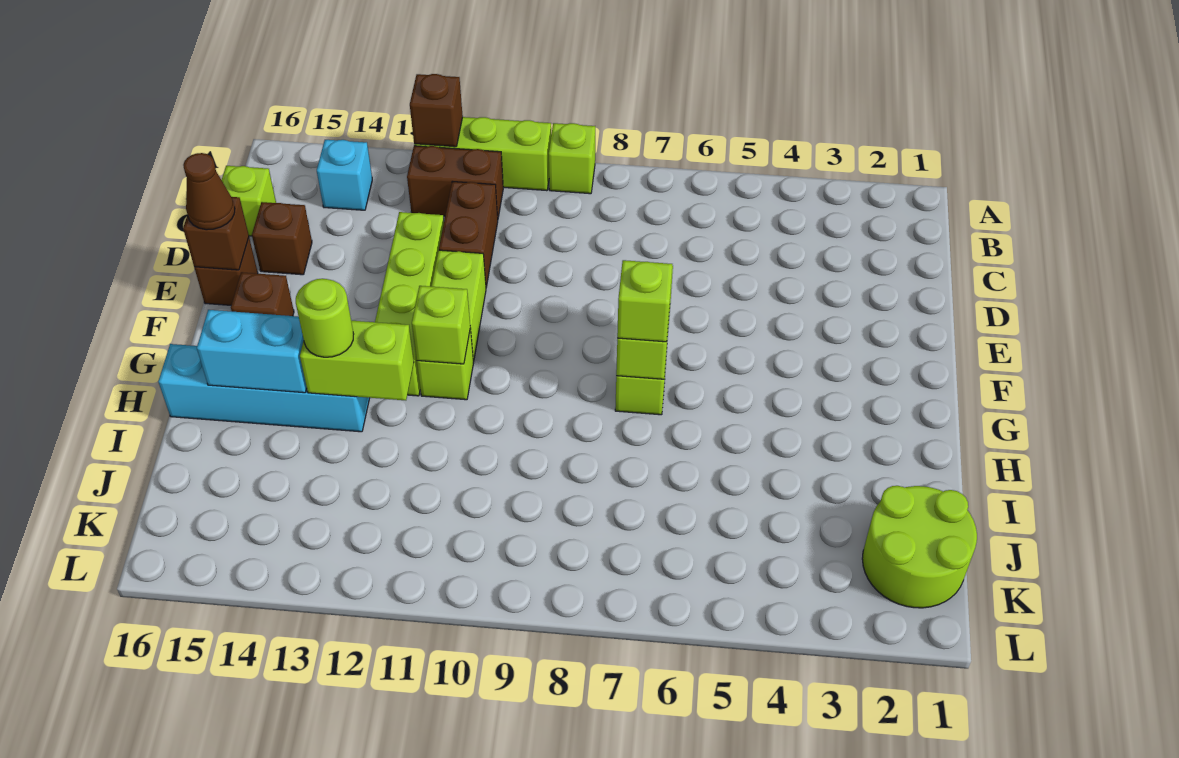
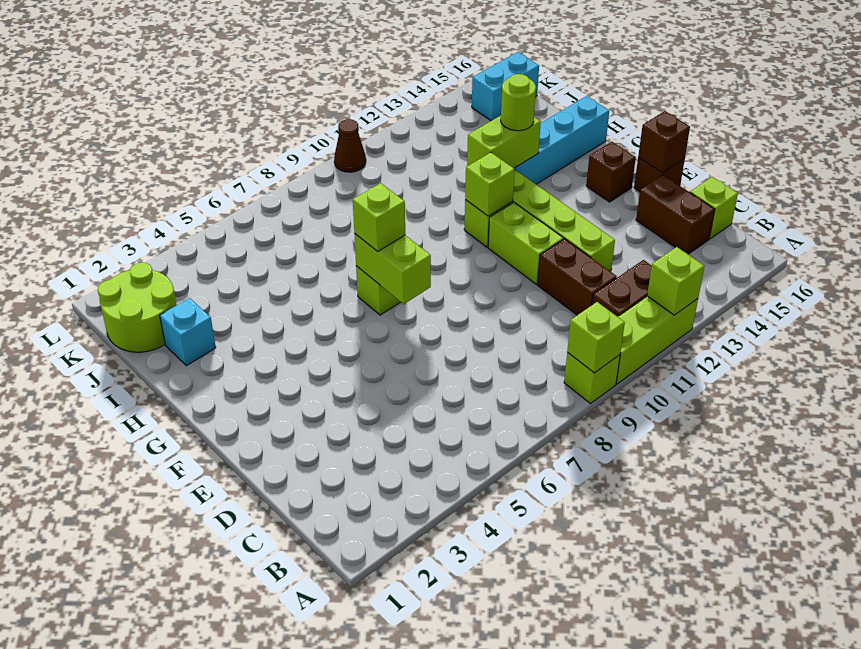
none -> lime 1x1 brick [567,302,625,373]
brown 1x1 brick [410,74,463,147] -> lime 1x1 brick [647,247,704,315]
cyan 1x1 brick [317,140,372,210] -> cyan 1x1 brick moved to [160,298,216,366]
brown 1x1 brick [252,202,312,275] -> brown 1x2 brick [636,175,715,254]
brown 1x1 cone [183,153,235,230] -> brown 1x1 cone moved to [334,119,366,172]
cyan 1x2 brick [197,310,307,393] -> cyan 1x2 brick moved to [472,52,539,121]

